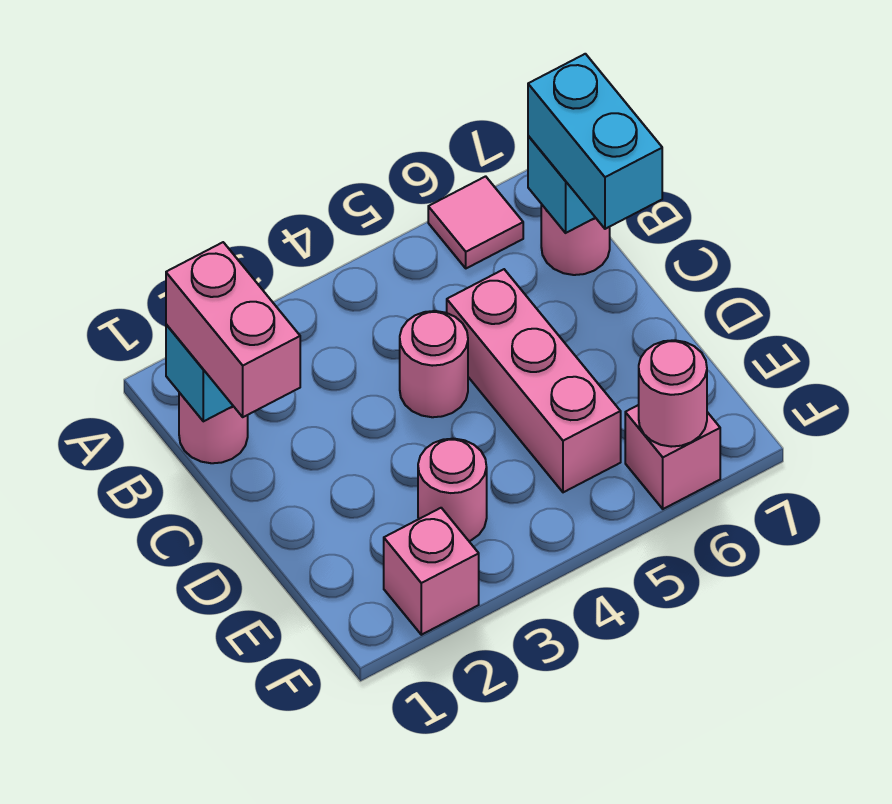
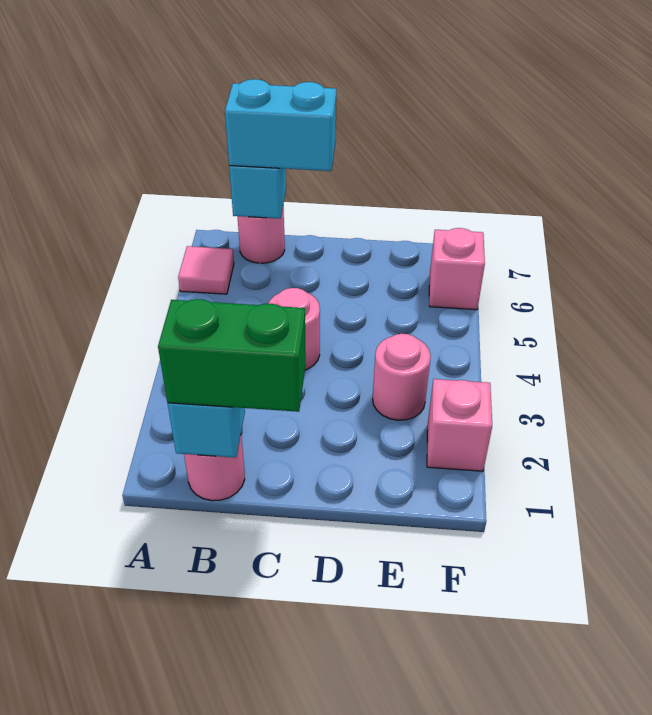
pink 1x2 brick [166,242,300,417] -> green 1x2 brick [158,299,306,412]
pink 1x3 brick [447,269,621,492] -> none
pink 1x1 round brick [639,340,707,447] -> none

